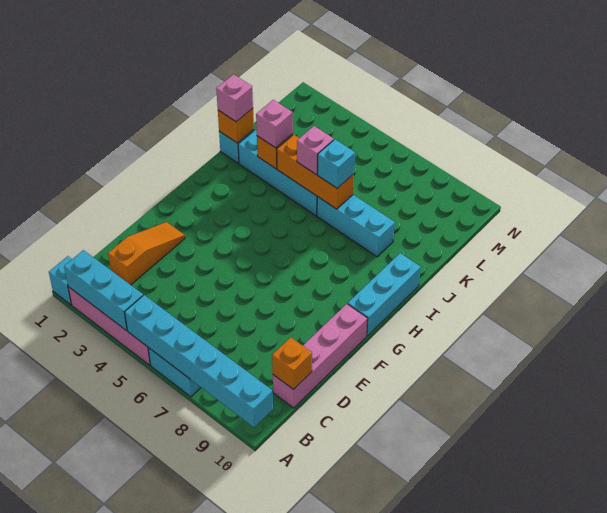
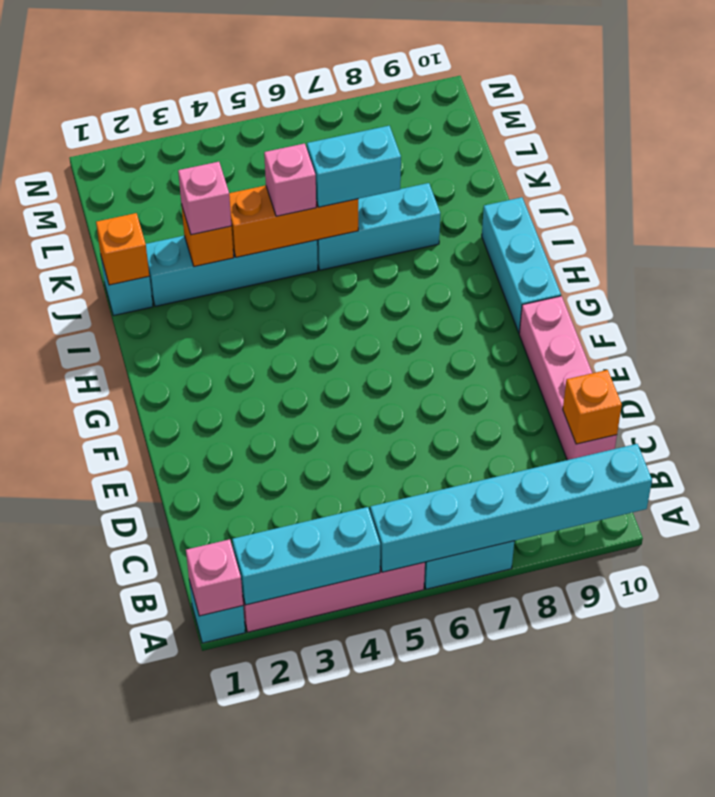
orange 1x3 slope [108,222,185,285] -> none
pink 1x1 brick [216,74,253,122] -> pink 1x1 brick moved to [186,539,243,616]
cyan 1x1 brick [318,139,355,188] -> cyan 1x2 brick [307,126,401,207]

